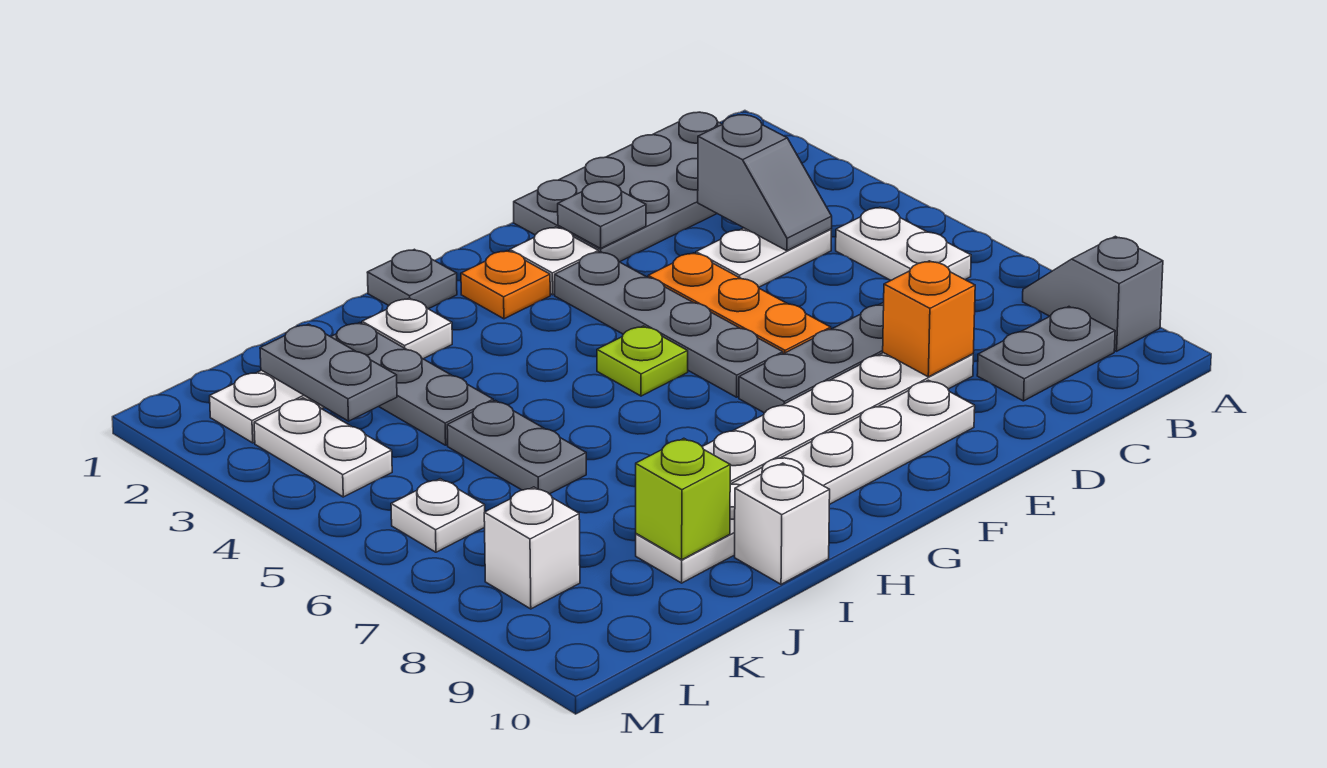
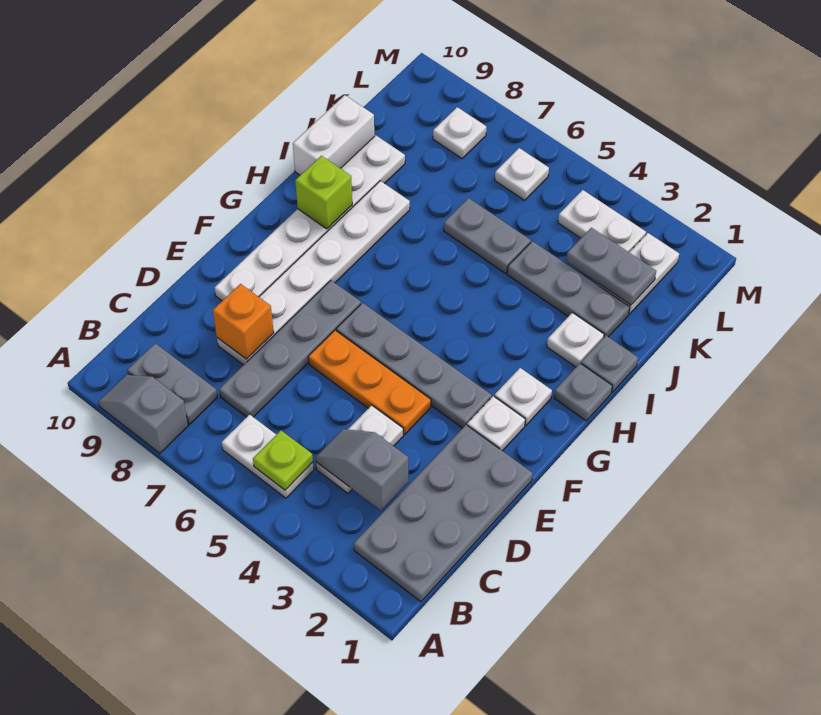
grey 1x2 slope [1023,236,1163,351] -> grey 1x2 slope turned to [98,375,188,453]
grey 1x2 plate [977,307,1115,401] -> grey 1x2 plate turned to [127,343,217,424]
grey 1x1 plate [558,181,646,248] -> grey 1x1 plate moved to [581,336,638,392]
orange 1x1 plate [461,251,550,319] -> white 1x1 plate [494,368,552,425]
lime 1x1 plate [597,326,688,396] -> lime 1x1 plate moved to [253,431,313,490]
white 1x1 brick [735,463,830,584] -> white 1x2 brick [293,95,374,175]
lime 1x1 brick [636,438,730,560] -> lime 1x1 brick moved to [295,156,352,229]
white 1x1 brick [484,487,580,609] -> white 1x1 plate [433,107,486,159]

